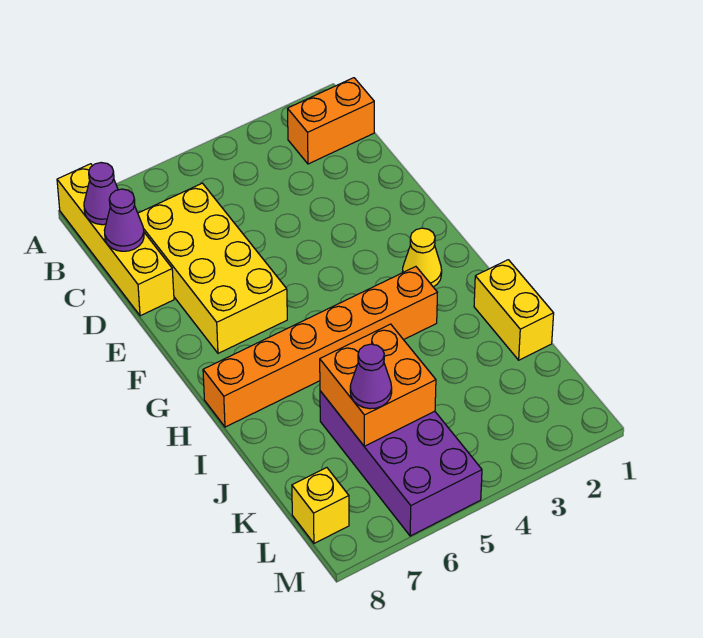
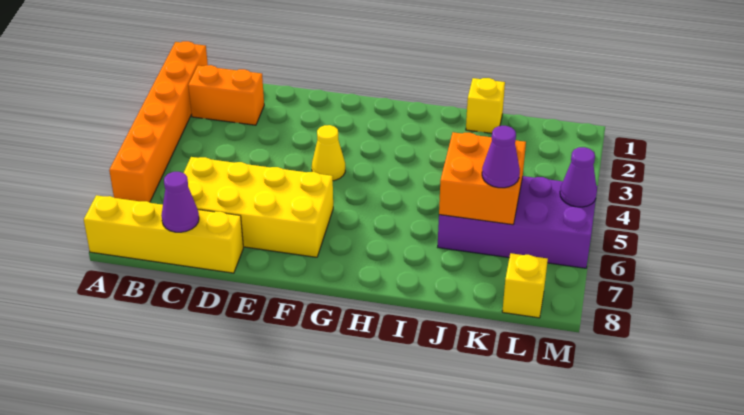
orange 1x2 brick [288,78,374,164] -> orange 1x2 brick turned to [188,65,264,125]
purple 1x1 cone [84,163,118,225] -> purple 1x1 cone moved to [560,147,597,207]
yellow 1x1 cone [402,228,442,287] -> yellow 1x1 cone moved to [312,125,345,181]
orange 1x6 brick [203,267,437,427] -> orange 1x6 brick moved to [109,41,208,202]
yellow 1x2 brick [474,260,554,360] -> yellow 1x1 brick [466,78,505,133]

